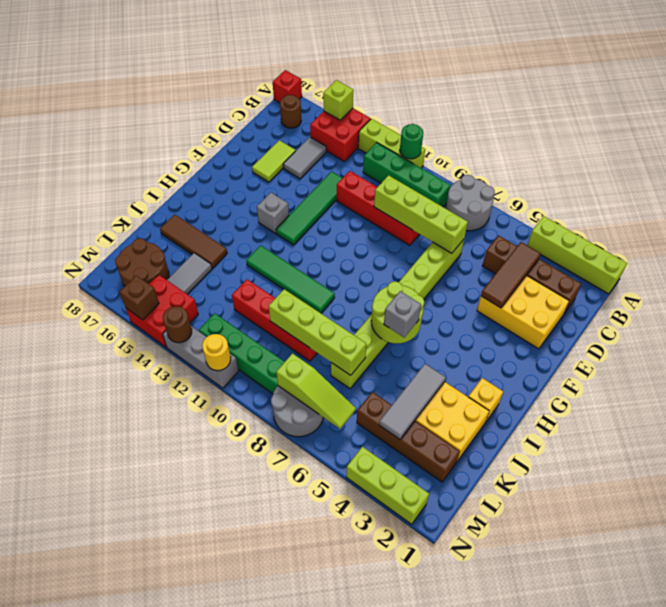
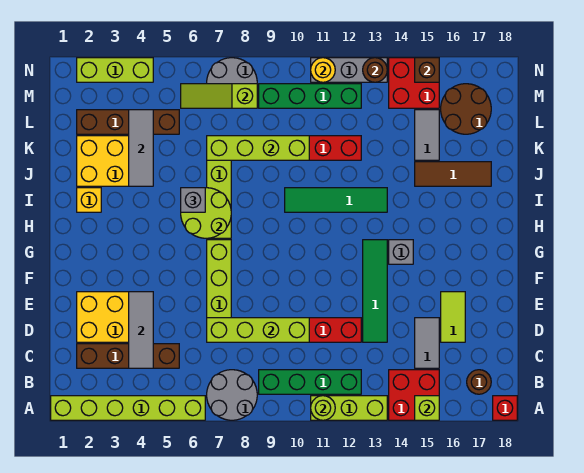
lime 1x4 brick [527,216,627,294] -> lime 1x6 brick [51,396,205,420]
green 1x1 round brick [400,124,423,159] -> lime 1x1 round brick [311,396,335,420]
brown 1x3 tile [481,242,541,308] -> grey 1x3 tile [129,292,153,368]

